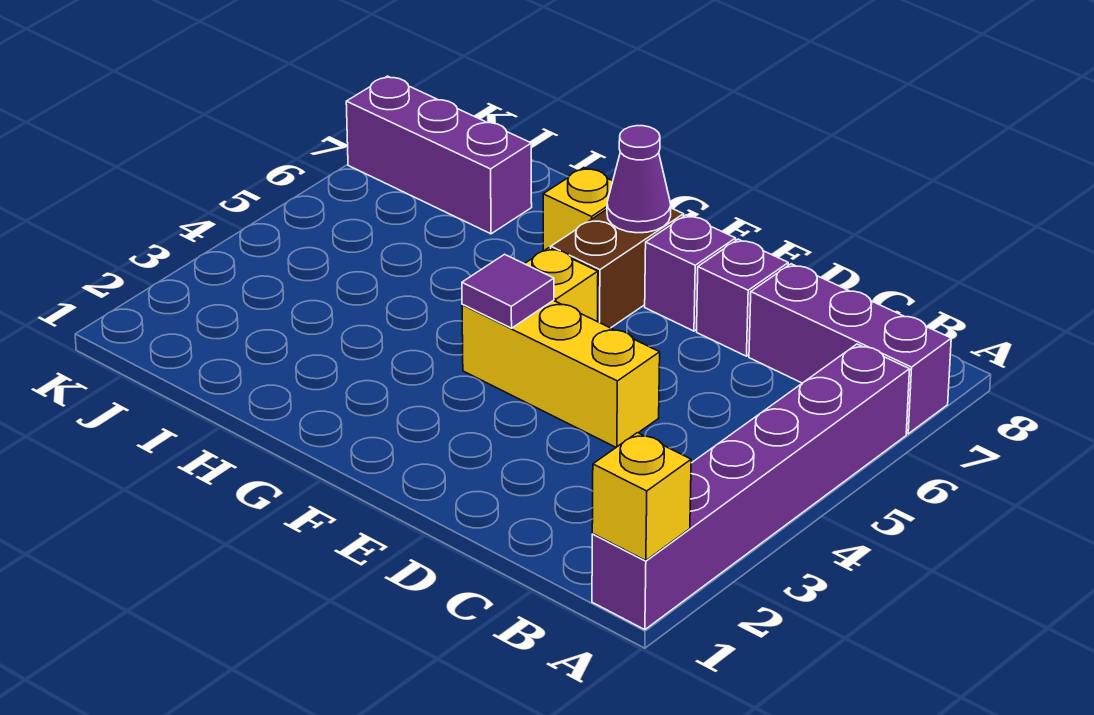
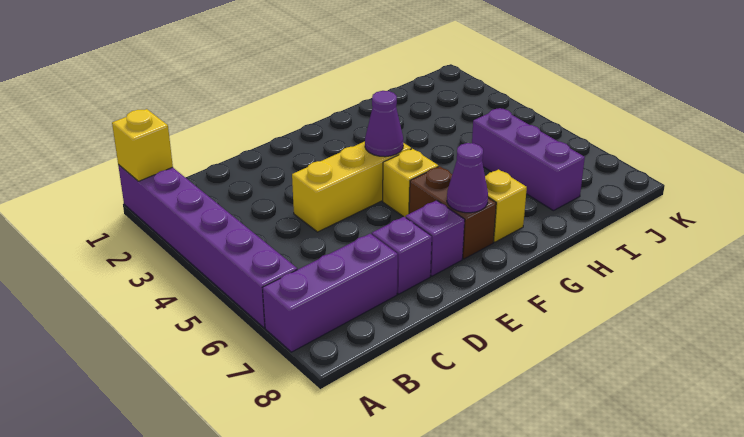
purple 1x1 tile [462,254,554,328] -> purple 1x1 cone [365,91,403,157]
purple 1x3 brick [346,76,532,234] -> purple 1x3 brick turned to [472,108,585,211]

